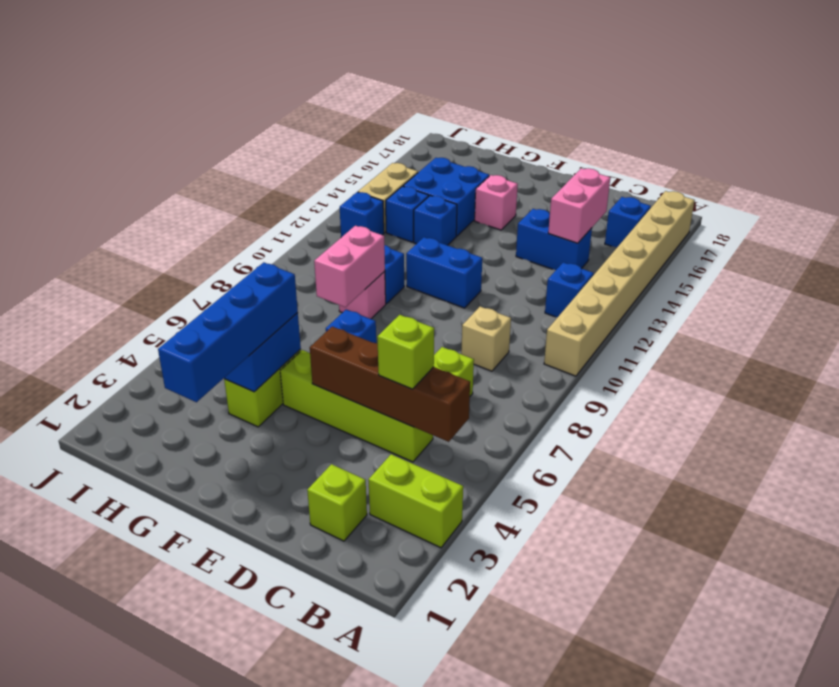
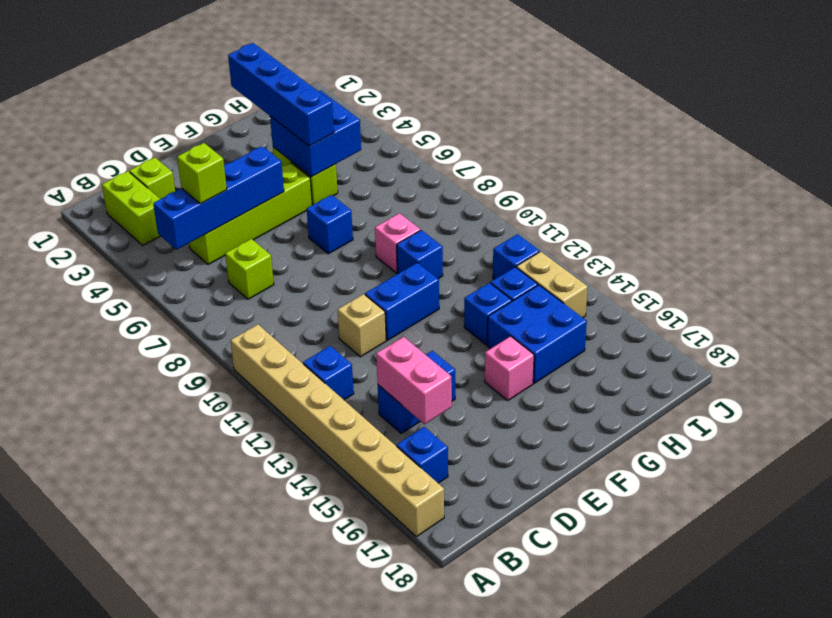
lime 1x2 brick [369,454,463,548] -> lime 1x2 brick turned to [102,171,160,245]
brown 1x4 brick [310,327,470,442] -> blue 1x4 brick [153,146,284,250]
tan 1x1 brick [461,307,511,371] -> tan 1x1 brick moved to [338,294,386,357]
pink 1x2 brick [314,226,385,307] -> none

